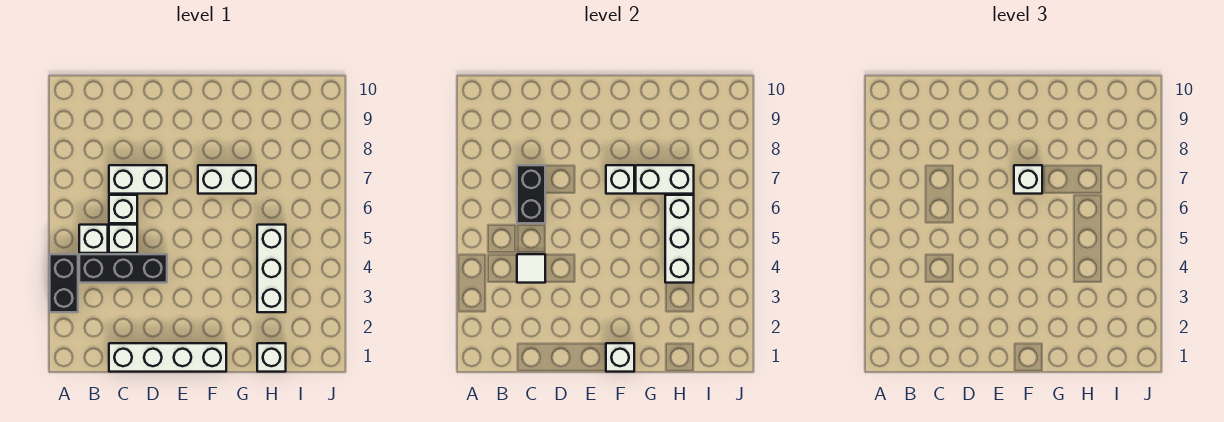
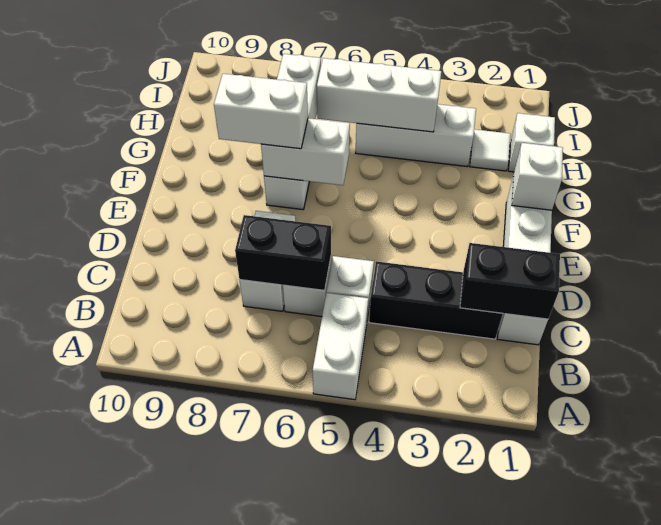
black 1x2 brick [50,254,78,312] -> black 1x2 brick moved to [460,243,560,319]
black 1x3 brick [79,254,167,283] -> black 1x3 brick turned to [369,261,503,339]
white 1x1 brick [79,225,108,253] -> white 1x2 brick [313,293,368,400]
white 1x1 tile [517,254,545,283] -> white 1x1 tile moved to [470,129,511,171]
white 1x1 brick [606,165,634,194] -> white 1x2 brick [261,118,350,185]
white 1x1 brick [1014,165,1042,194] -> white 1x2 brick [214,74,308,149]

